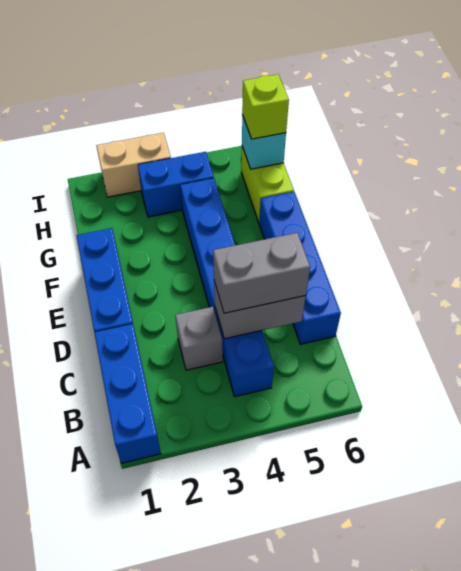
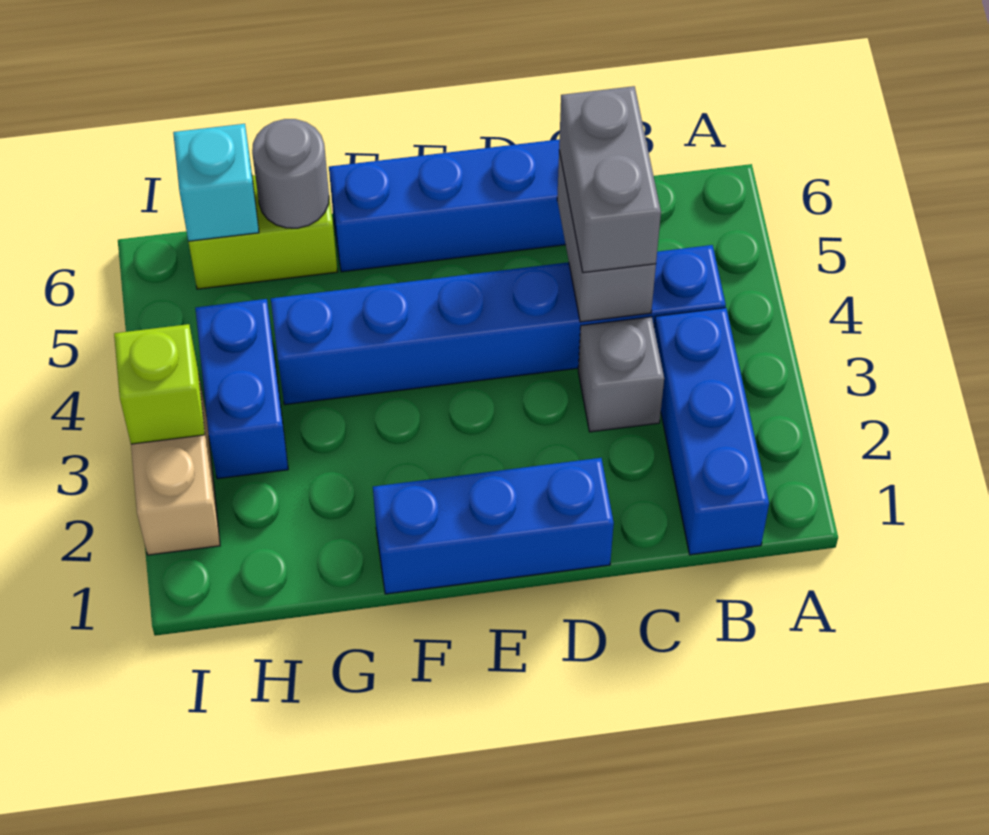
blue 1x3 brick [94,324,161,463] -> blue 1x3 brick turned to [654,308,769,555]
none -> grey 1x1 round brick [252,119,329,228]
lime 1x1 brick [242,74,289,139] -> lime 1x1 brick moved to [114,324,205,444]

